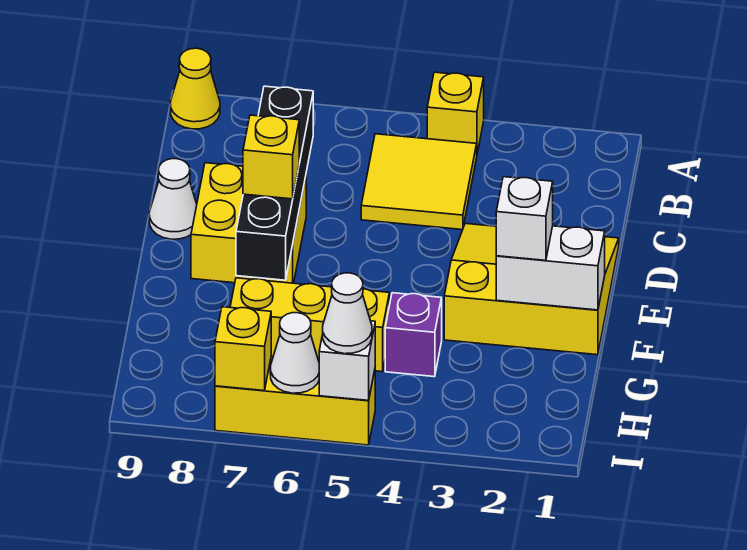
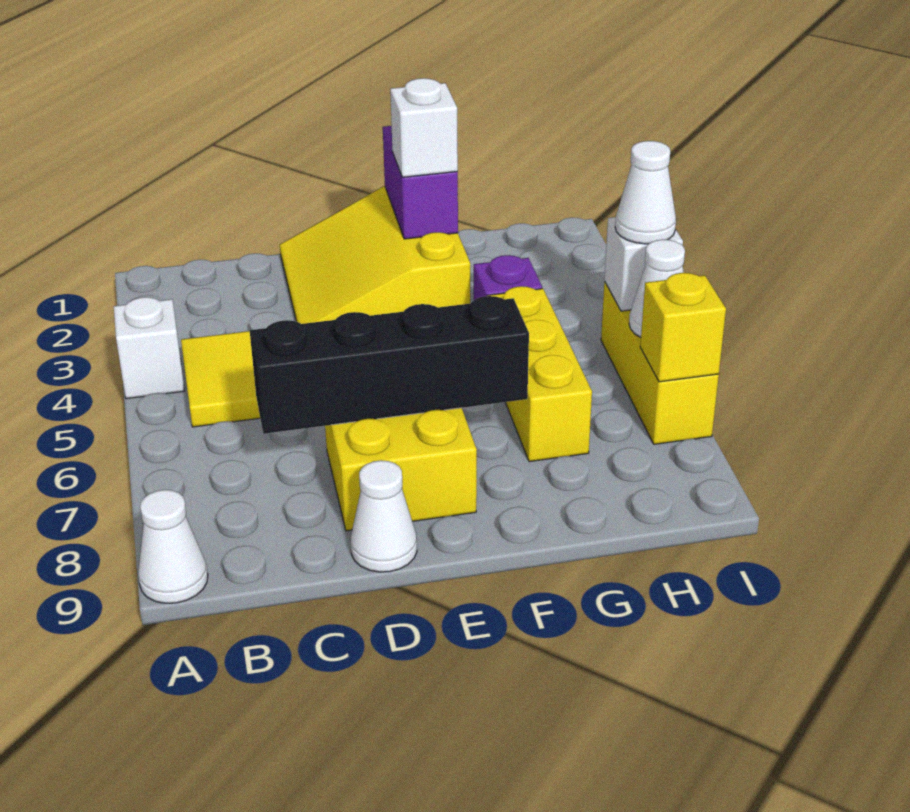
yellow 1x1 brick [427,72,484,153] -> white 1x1 brick [114,297,185,399]
yellow 1x1 cone [170,48,220,129] -> white 1x1 cone [138,490,208,603]
yellow 1x1 brick [243,115,299,199] -> none
white 1x2 brick [496,226,605,310] -> purple 1x2 brick [383,126,458,239]

